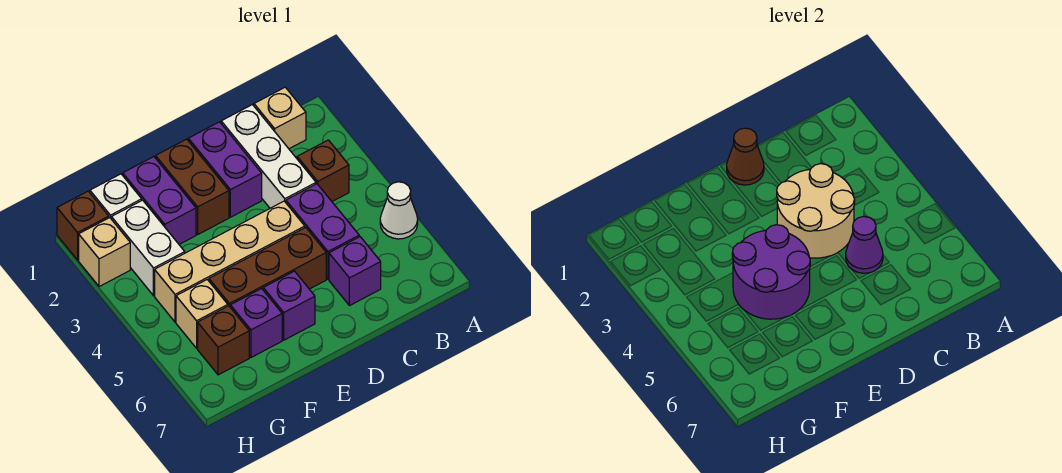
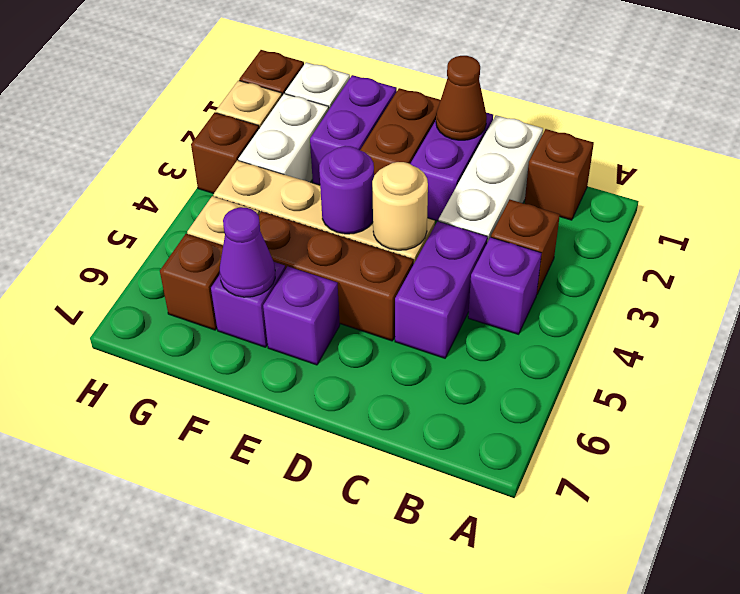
white 1x1 cone [380,182,418,239] -> none
tan 1x1 brick [254,87,306,149] -> brown 1x1 brick [524,129,594,220]
tan 2x2 round brick [777,164,855,258] -> tan 1x1 round brick [372,162,428,250]
purple 1x1 cone [846,216,883,273] -> purple 1x1 cone moved to [220,207,275,297]
purple 1x1 brick [329,237,381,306] -> purple 1x1 brick moved to [468,237,541,334]
purple 2x2 round brick [732,225,810,319] -> purple 1x1 round brick [319,146,374,234]
none -> brown 1x1 brick [191,112,259,194]

